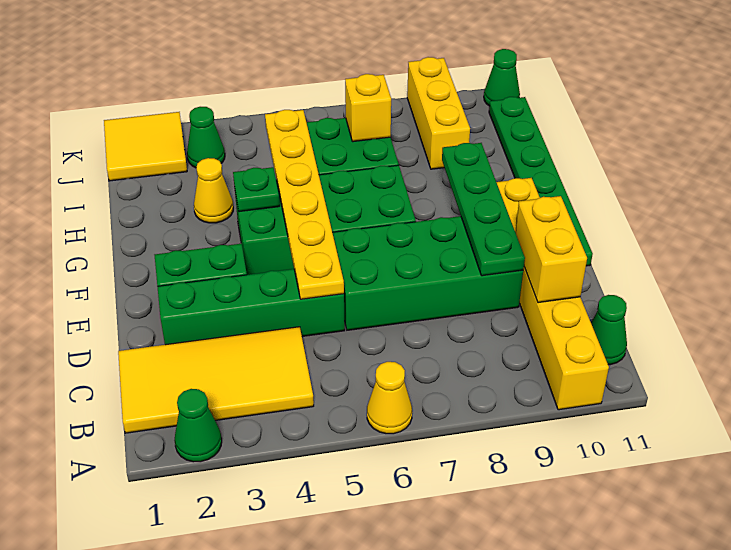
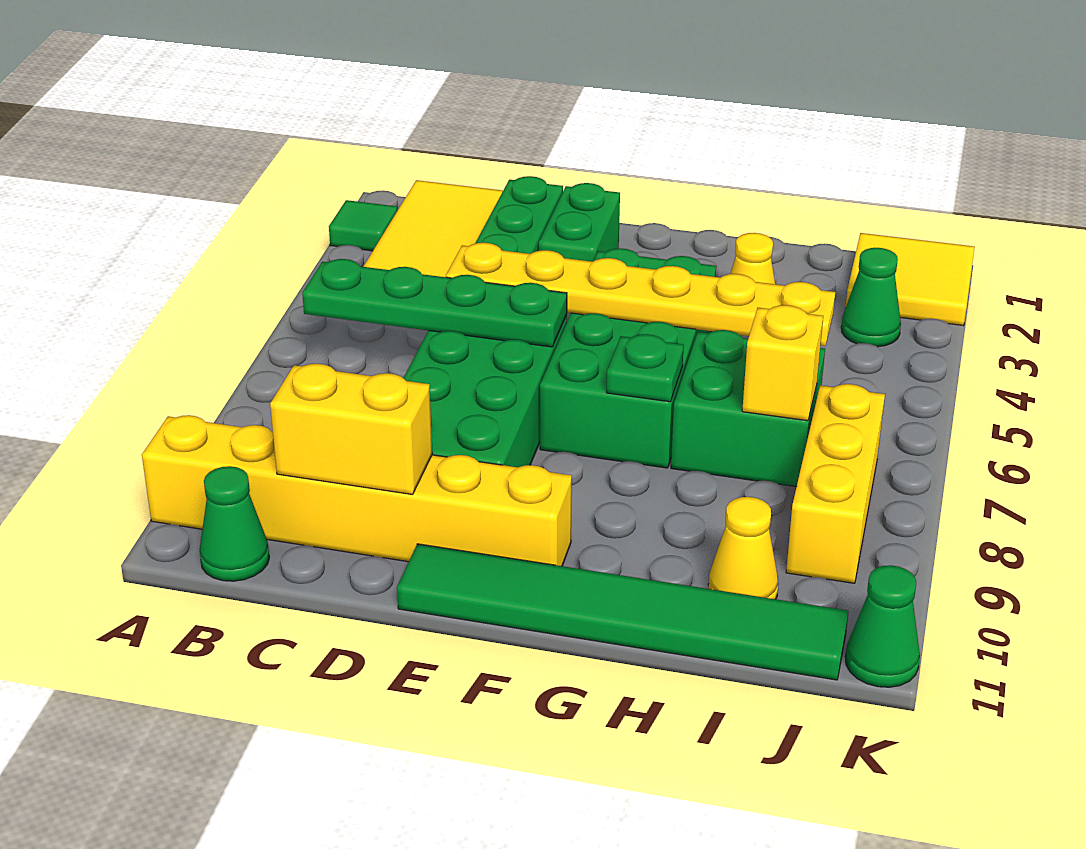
green 1x1 cone [174,389,222,462] -> green 1x1 tile [329,200,398,251]
yellow 1x1 cone [367,362,412,434] -> yellow 1x1 cone moved to [708,497,778,599]
green 1x4 plate [442,143,525,276] -> green 1x4 plate moved to [302,259,567,347]
green 1x6 plate [489,97,593,266] -> green 1x6 tile [397,544,848,680]
green 1x1 plate [233,167,280,212] -> green 1x1 plate moved to [607,334,684,402]
yellow 1x3 brick [407,57,470,169] -> yellow 1x3 brick turned to [786,384,885,583]

